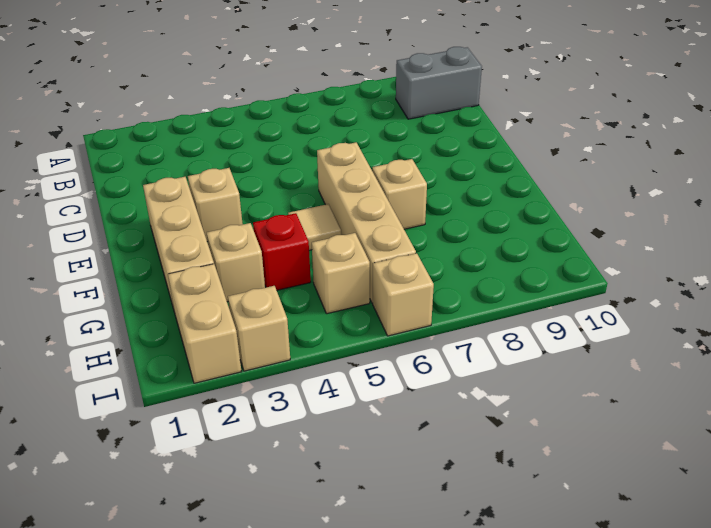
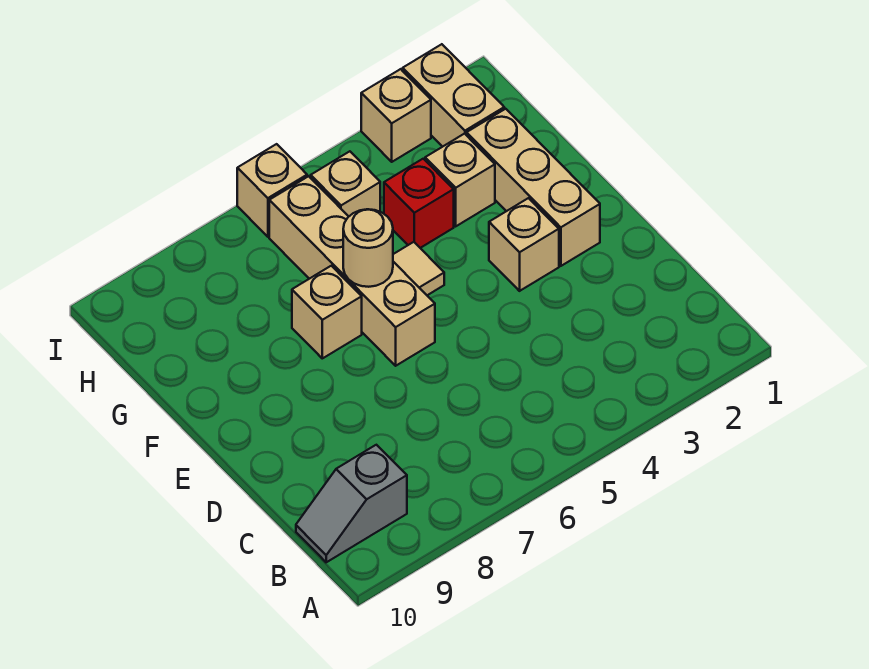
grey 1x2 brick [396,47,482,119] -> grey 1x2 slope [296,445,407,562]
none -> tan 1x1 round brick [343,209,393,287]

